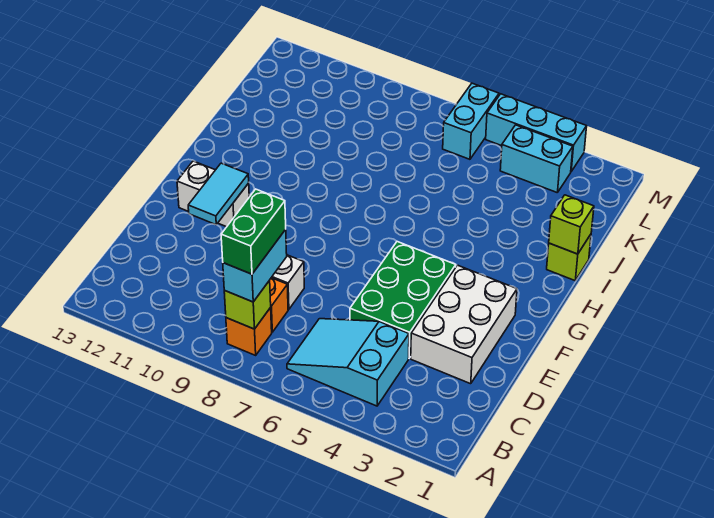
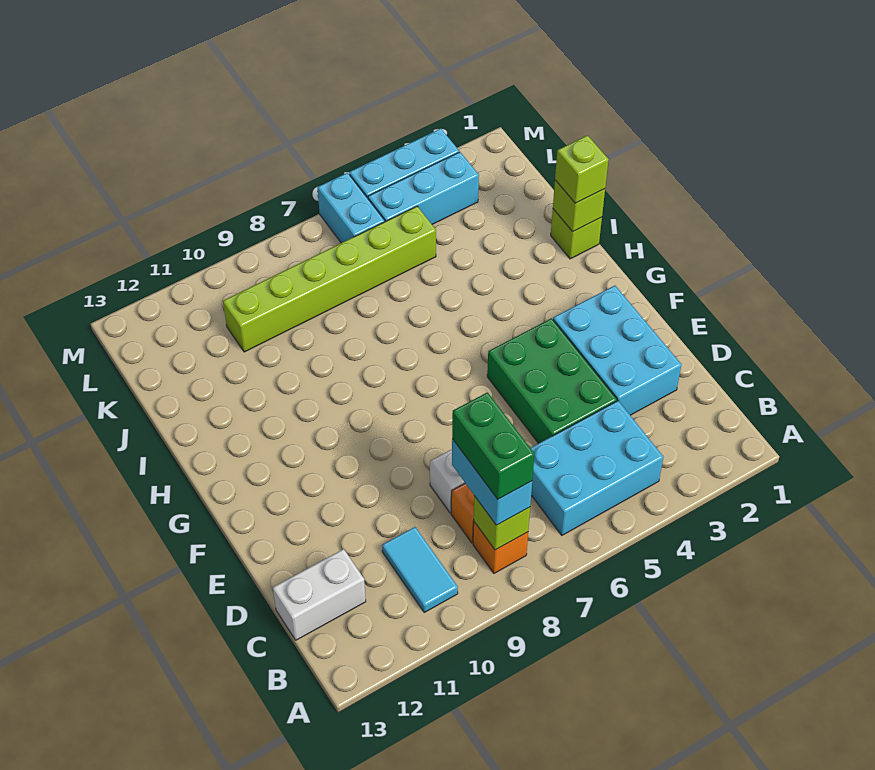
cyan 2x3 slope [287,319,409,406] -> cyan 2x3 brick [531,401,663,535]
white 2x3 brick [411,265,517,384] -> cyan 2x3 brick [553,286,681,415]
cyan 1x2 tile [188,163,249,225] -> cyan 1x2 tile moved to [382,527,458,612]
white 1x2 brick [177,161,249,227] -> white 1x2 brick moved to [273,549,366,640]
none -> lime 1x1 brick [555,135,609,203]
none -> lime 1x6 brick [223,206,436,352]
cyan 1x2 brick [500,125,573,193] -> cyan 1x3 brick [368,152,479,224]

